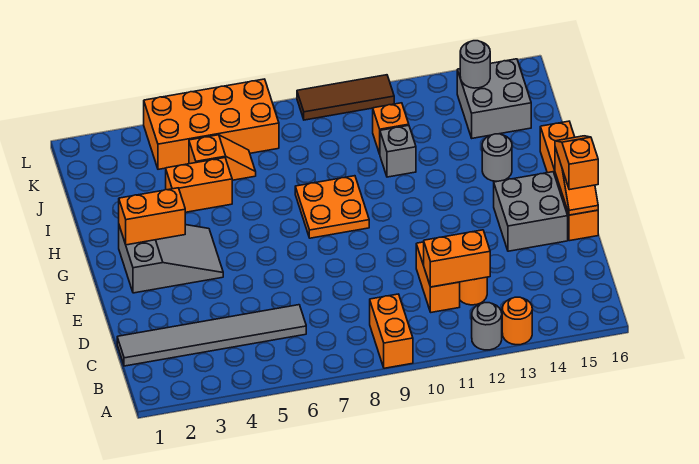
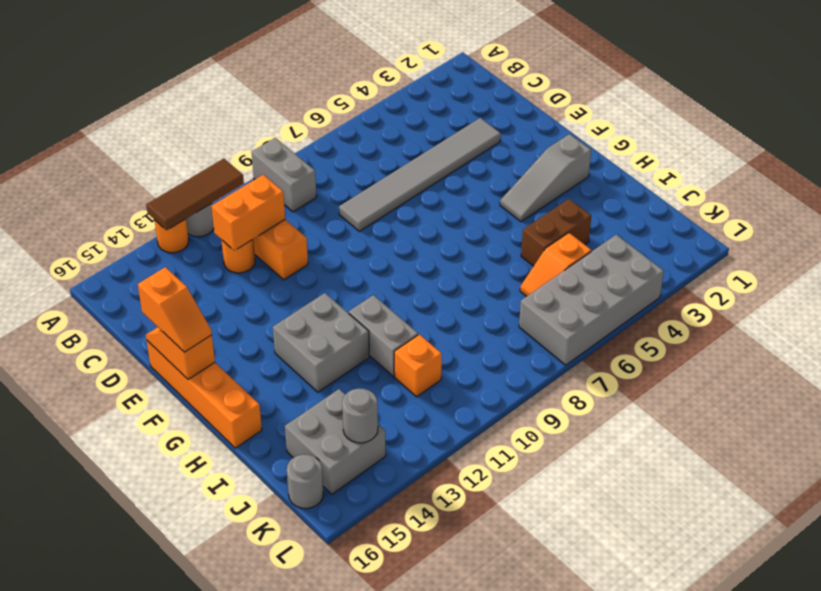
orange 1x2 brick [370,294,413,368] -> grey 1x2 brick [251,138,317,212]
grey 1x6 tile [117,305,306,366] -> grey 1x6 tile moved to [339,118,501,231]
grey 2x2 brick [494,172,568,251] -> grey 2x2 brick moved to [273,293,369,392]
grey 2x3 slope [119,225,223,293] -> grey 1x3 slope [500,134,591,222]
orange 1x2 brick [119,188,185,245] -> none
orange 2x2 plate [295,176,369,238] -> none
grey 1x1 round brick [482,134,512,181] -> grey 1x1 round brick moved to [287,454,323,509]
orange 1x2 brick [166,158,232,212] -> brown 1x2 brick [521,199,591,266]
grey 1x1 brick [380,125,416,177] -> grey 1x2 brick [349,295,418,376]
orange 2x4 brick [144,79,279,169] -> grey 2x4 brick [519,235,664,365]
brown 1x3 tile [297,75,394,120] -> brown 1x3 tile moved to [146,159,244,230]

